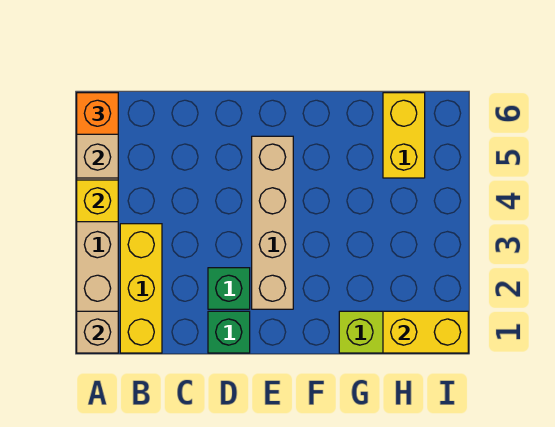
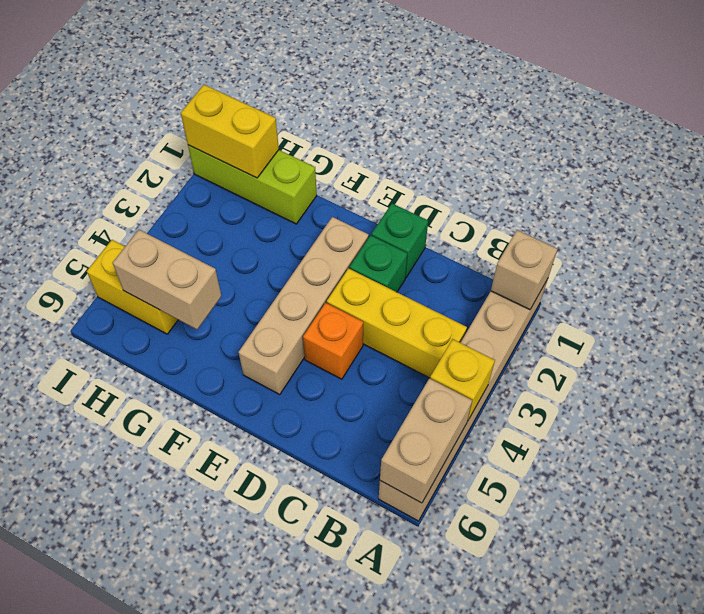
orange 1x1 brick [77,93,118,134] -> orange 1x1 brick moved to [303,303,363,379]
yellow 1x3 brick [120,224,162,353] -> yellow 1x3 brick turned to [327,268,467,378]
none -> tan 1x2 brick [113,230,221,329]
yellow 1x2 brick [383,93,425,178] -> yellow 1x2 brick turned to [87,240,178,334]

